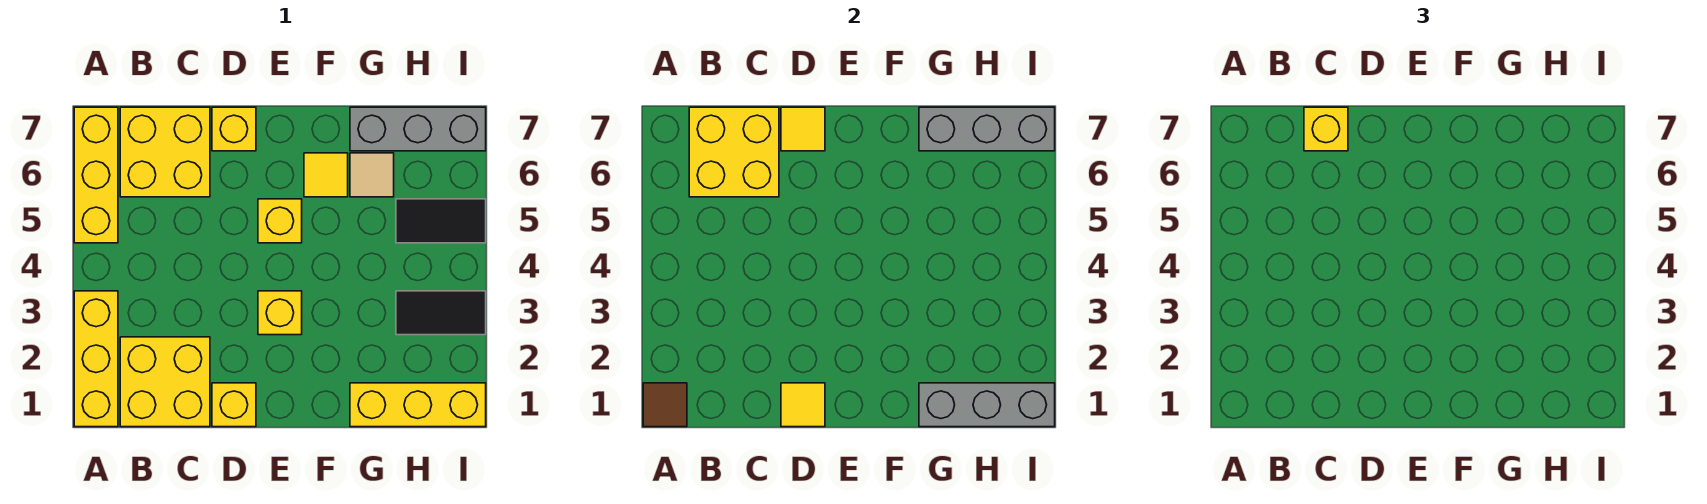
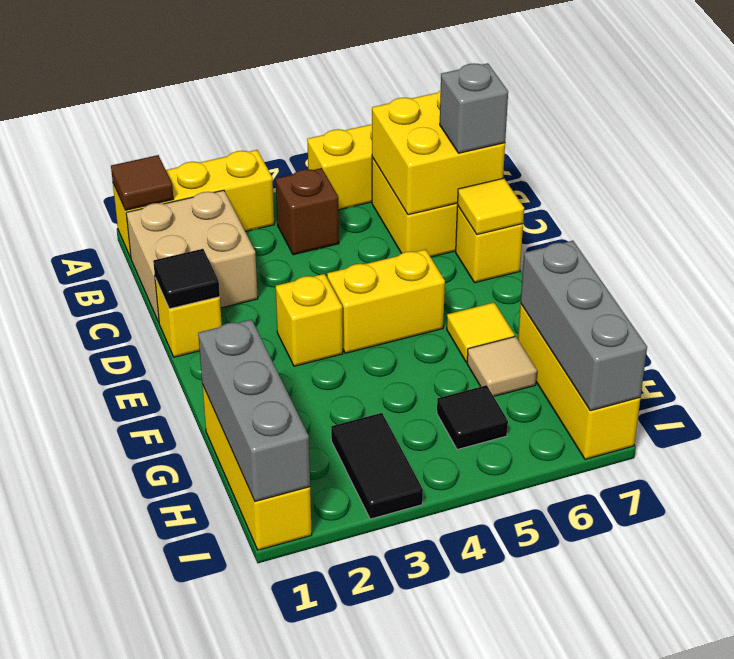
yellow 2x2 brick [120,337,210,427] -> tan 2x2 brick [126,190,258,322]
none -> brown 1x1 brick [276,168,339,255]
yellow 1x1 brick [1304,107,1348,151] -> grey 1x1 brick [440,63,508,153]
yellow 1x1 tile [781,383,825,427] -> black 1x1 tile [153,249,220,309]
yellow 1x1 brick [258,199,302,243] -> yellow 1x2 brick [327,249,445,353]
grey 1x3 brick [350,107,486,151] -> yellow 1x3 brick [518,304,640,459]
black 1x2 tile [396,199,486,243] -> black 1x1 tile [437,385,508,450]

